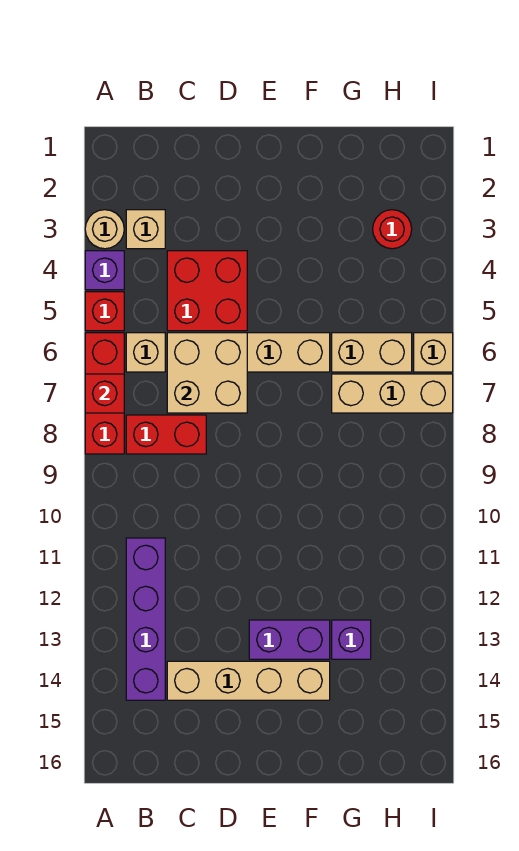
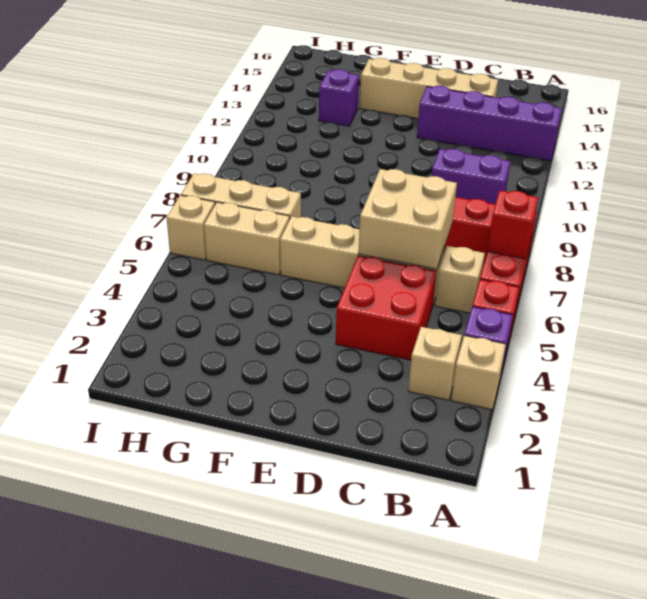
tan 1x1 round brick [85,210,124,249] -> tan 1x1 brick [451,335,506,410]
purple 1x4 brick [126,538,165,700] -> purple 1x4 brick turned to [417,86,562,161]
purple 1x2 brick [249,620,330,659] -> purple 1x2 brick moved to [432,149,511,204]
red 1x1 round brick [373,210,412,249] -> none

